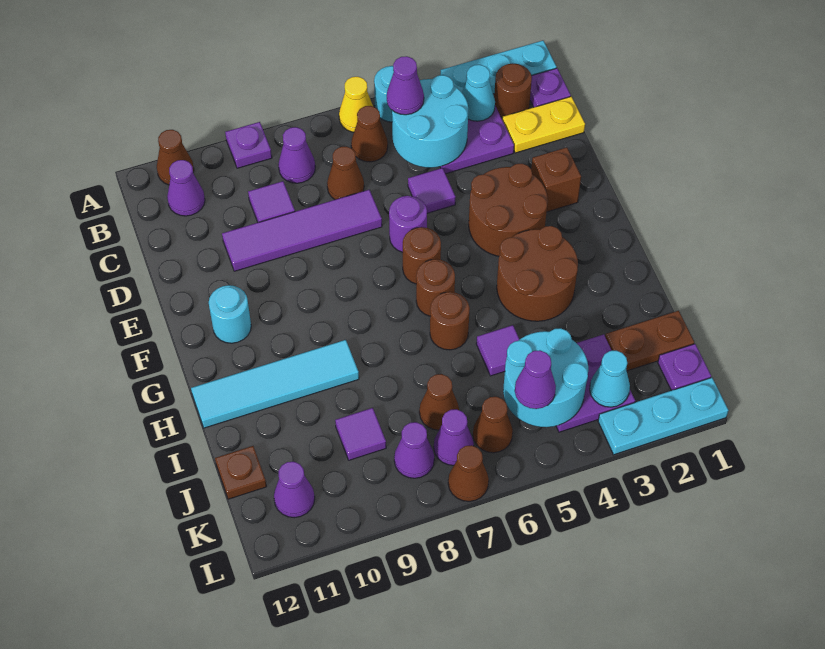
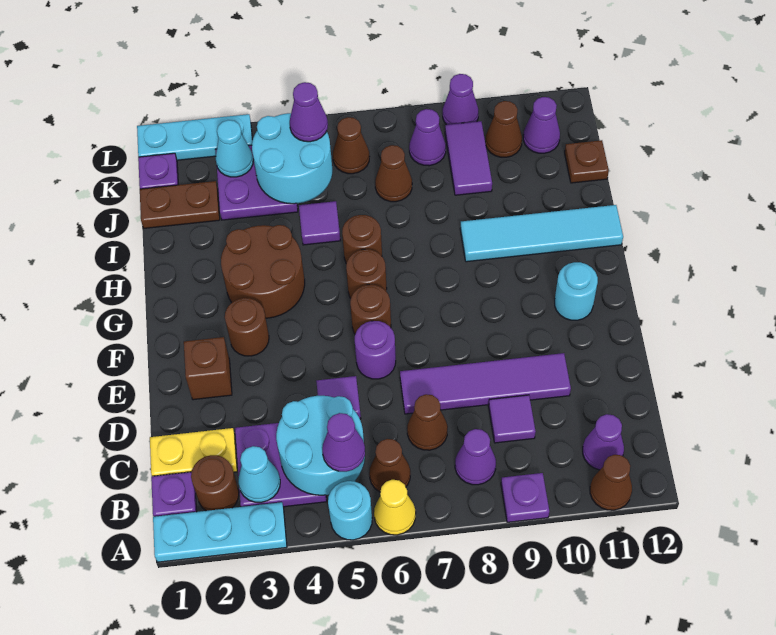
brown 2x2 round brick [469,164,548,256] -> brown 1x1 round brick [225,298,269,356]
purple 1x1 tile [335,408,386,460] -> purple 1x2 tile [445,121,492,195]
purple 1x1 cone [434,409,474,465] -> purple 1x1 cone moved to [443,74,479,125]
brown 1x1 cone [448,445,489,501] -> brown 1x1 cone moved to [485,101,522,157]

